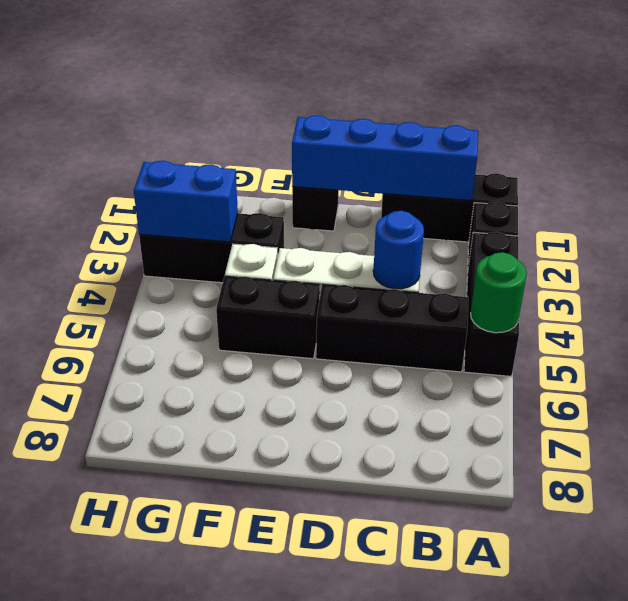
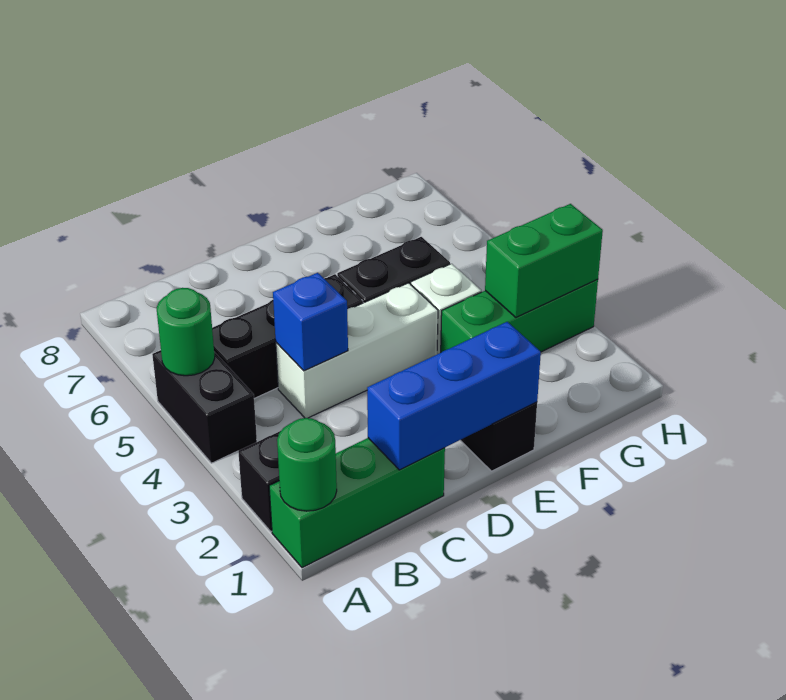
black 1x3 brick [381,173,518,242] -> green 1x3 brick [269,438,445,568]
none -> green 1x1 round brick [277,418,337,511]
black 1x3 brick [464,232,519,376] -> black 1x2 brick [152,350,257,463]
blue 1x4 brick [292,115,478,201] -> blue 1x3 brick [367,322,541,470]
blue 1x1 round brick [373,211,424,289] -> blue 1x1 brick [273,273,348,371]
black 1x3 brick [139,213,284,283] -> green 1x3 brick [441,279,598,353]
blue 1x2 brick [134,161,238,242] -> green 1x2 brick [485,204,603,317]

